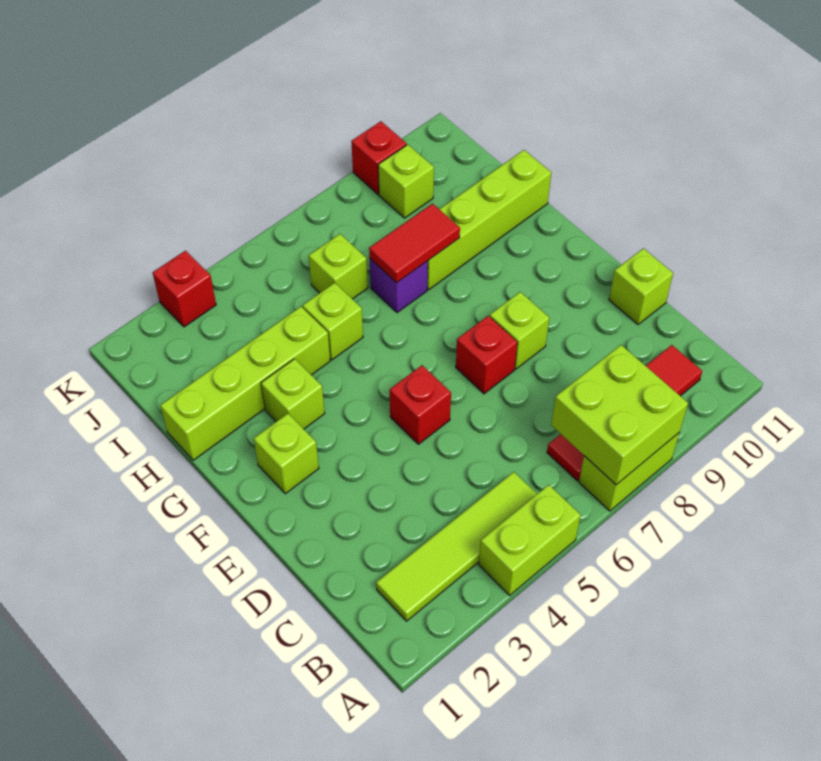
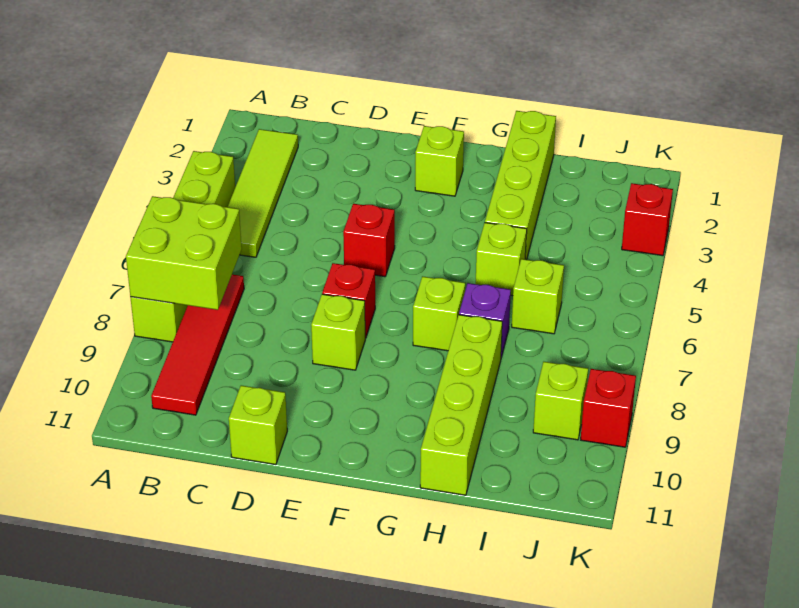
lime 1x1 brick [261,359,325,429] -> lime 1x1 brick moved to [413,276,465,351]
red 1x2 tile [369,204,460,283] -> none

